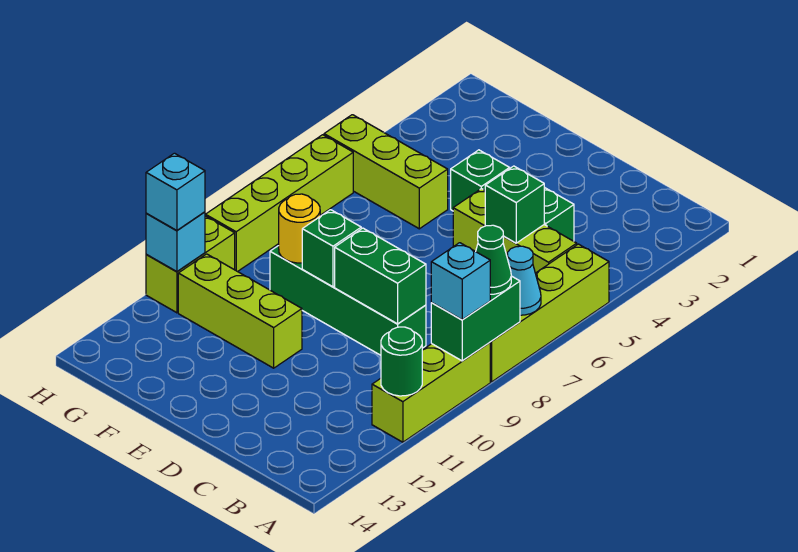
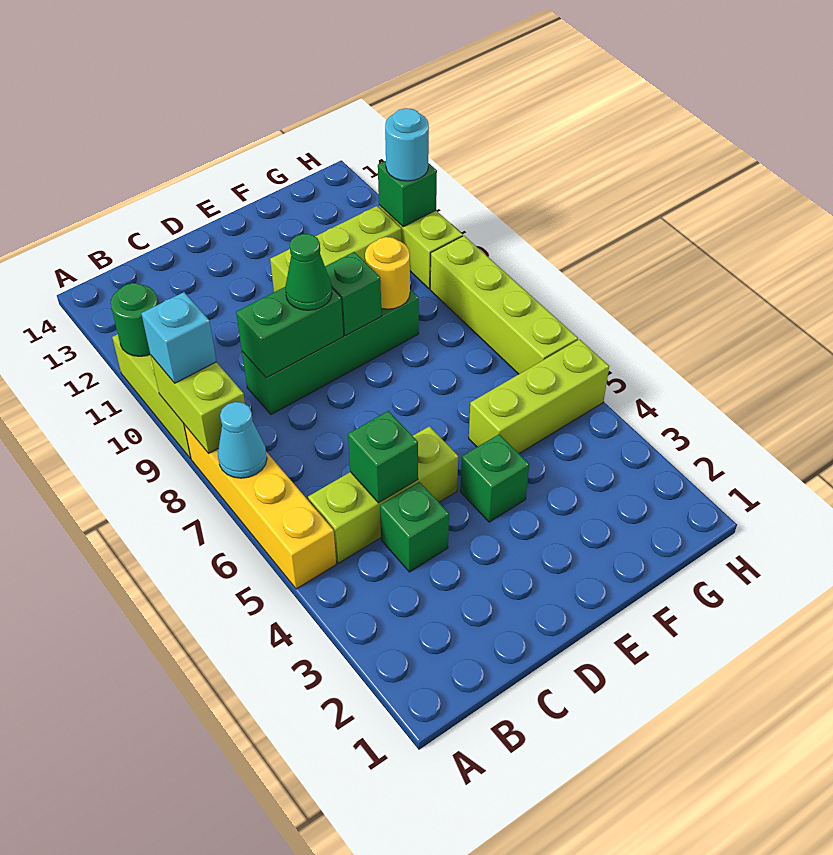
lime 1x4 brick [490,244,609,382] -> yellow 1x4 brick [184,425,336,589]
green 1x2 brick [431,276,520,361] -> lime 1x2 brick [151,356,245,454]
green 1x1 cone [476,225,511,294] -> green 1x1 cone moved to [285,234,332,310]
cyan 1x1 brick [146,212,205,272] -> green 1x1 brick [378,161,437,227]
cyan 1x1 brick [146,153,205,230] -> cyan 1x1 round brick [385,108,429,181]

